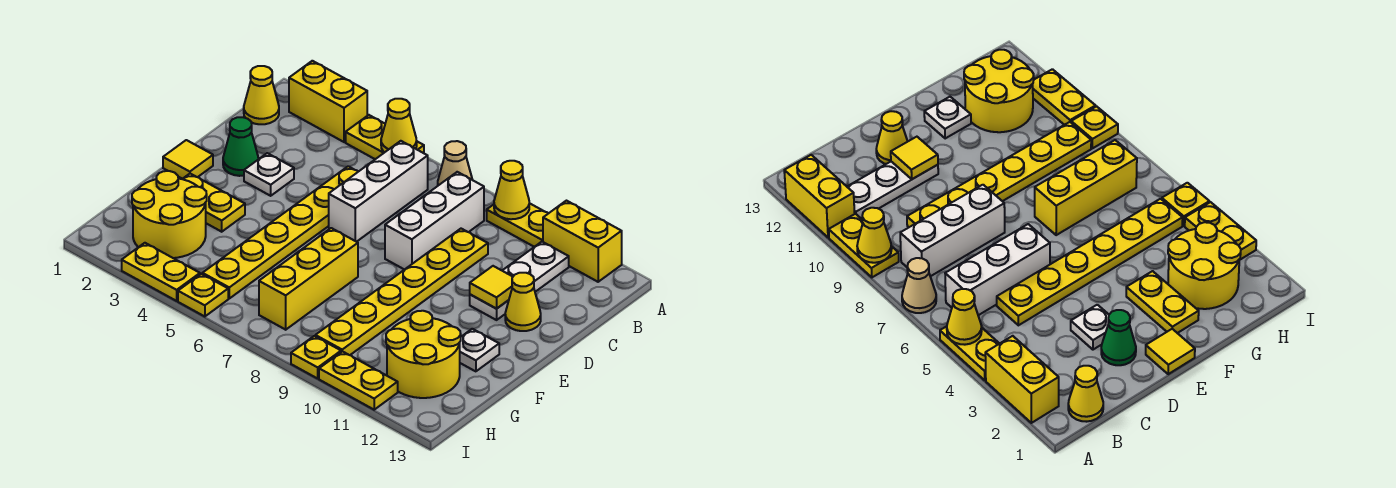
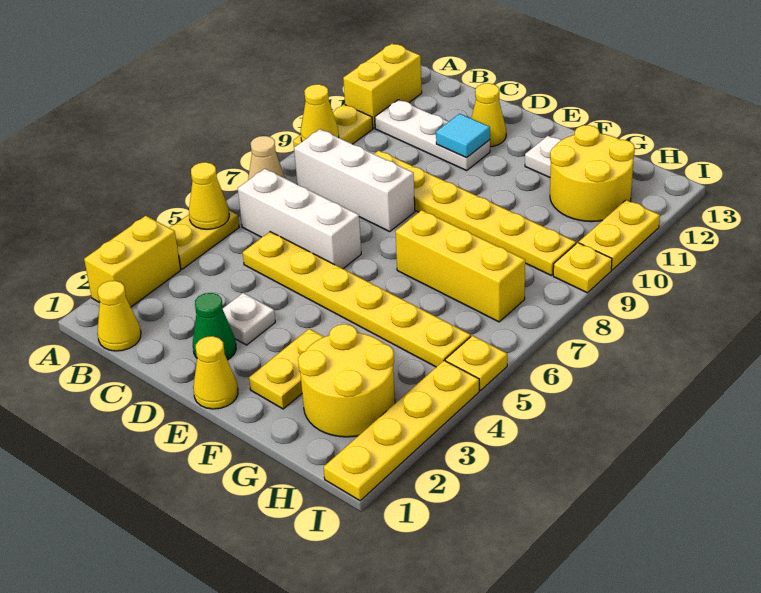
yellow 1x1 tile [470,266,513,309] -> cyan 1x1 tile [436,114,490,158]
yellow 1x1 tile [163,140,213,179] -> yellow 1x1 cone [193,336,238,409]
yellow 1x2 plate [122,243,200,301] -> yellow 1x4 plate [324,361,479,501]

